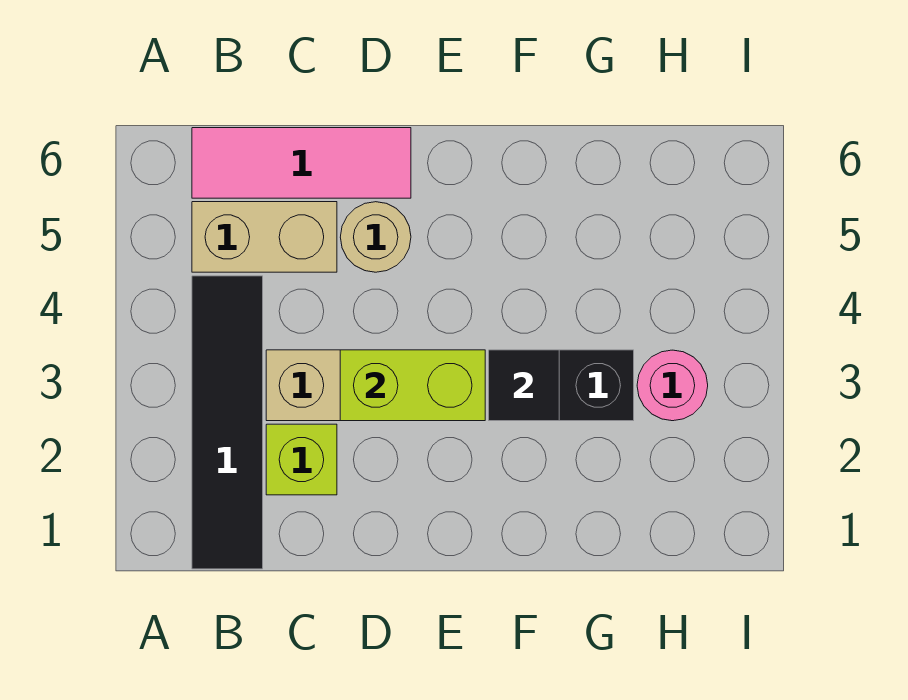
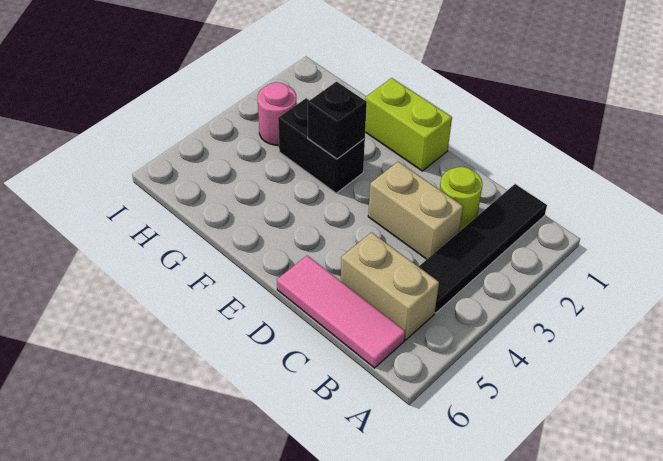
lime 1x1 brick [266,424,337,495] -> lime 1x1 round brick [440,167,483,231]
lime 1x2 brick [340,350,485,421] -> lime 1x2 brick moved to [365,78,452,171]
tan 1x1 round brick [340,202,411,272] -> none
black 1x1 tile [489,350,559,421] -> black 1x1 brick [308,82,367,159]

